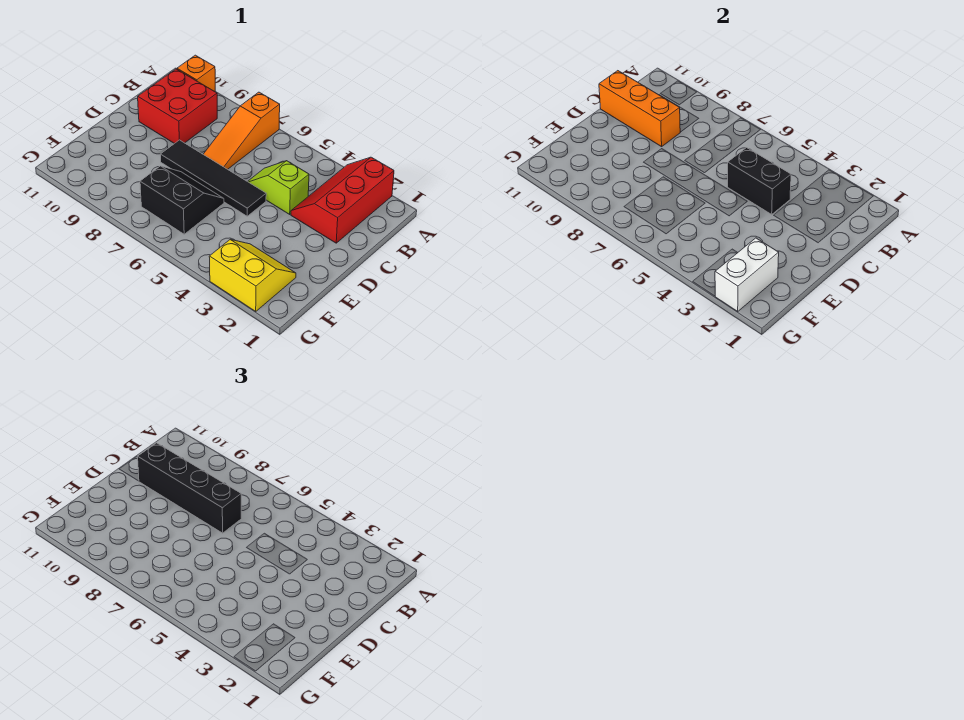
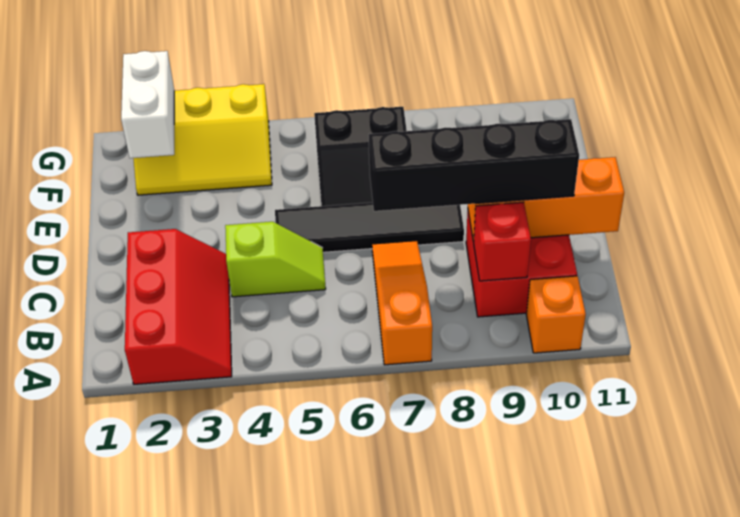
none -> red 1x1 brick [474,202,531,281]
black 1x2 brick [728,148,791,214] -> none
yellow 2x2 slope [209,240,296,311] -> yellow 2x3 slope [133,84,272,195]

